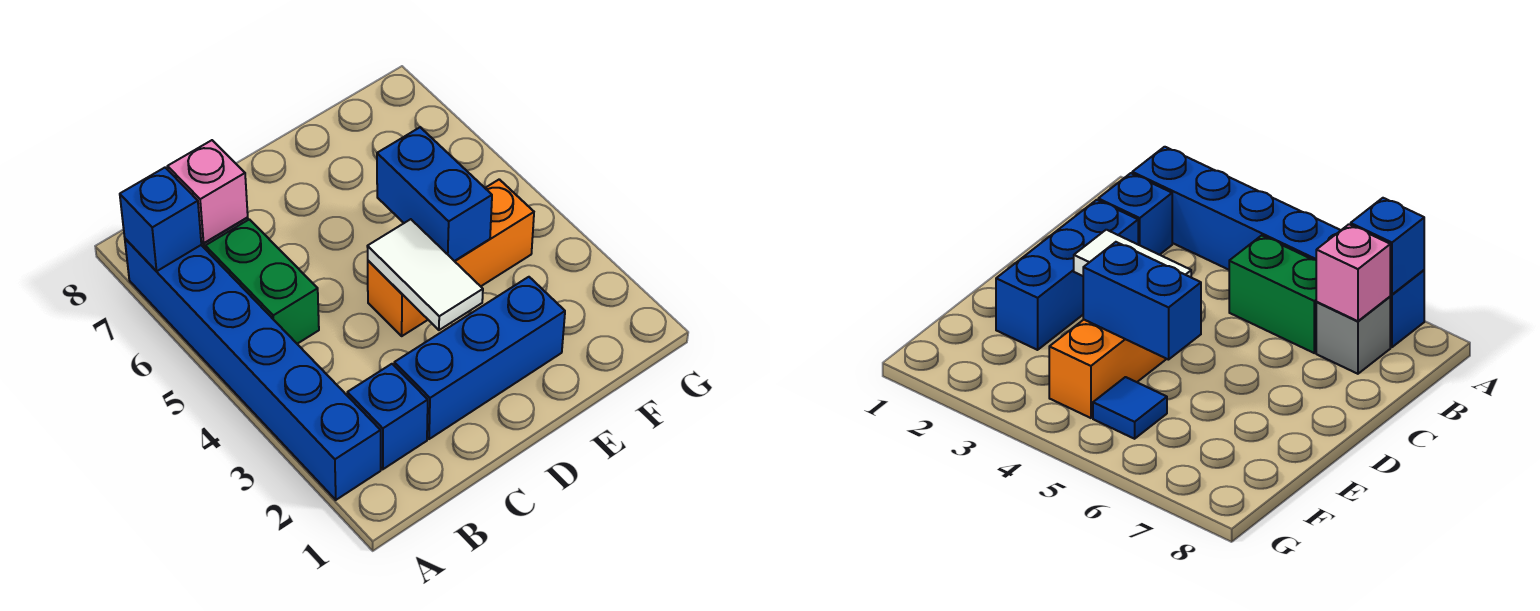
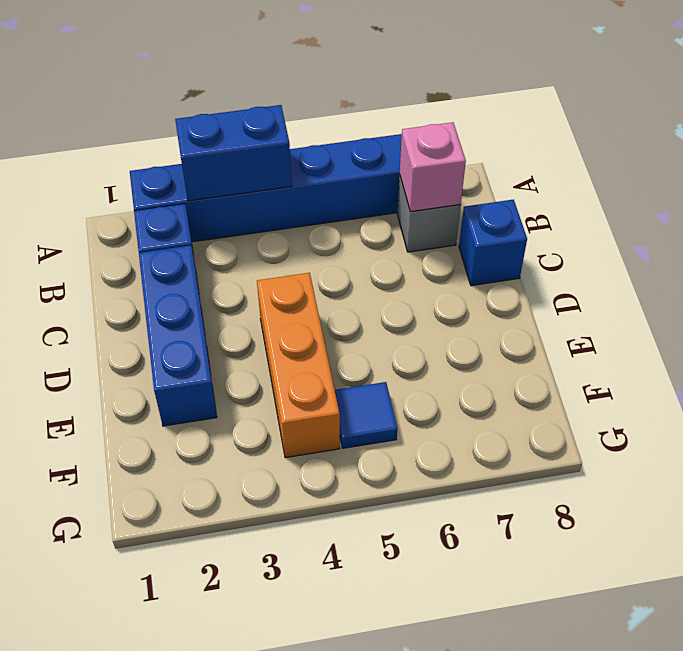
blue 1x1 brick [120,168,201,271] -> blue 1x1 brick moved to [459,200,527,286]
green 1x2 brick [205,219,319,344] -> none
white 1x2 tile [367,219,483,330] -> none
blue 1x2 brick [377,127,492,261] -> blue 1x2 brick moved to [175,105,292,201]

